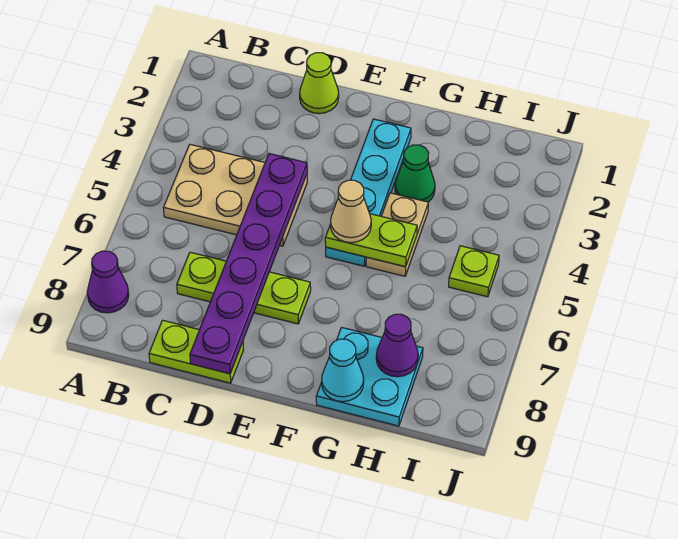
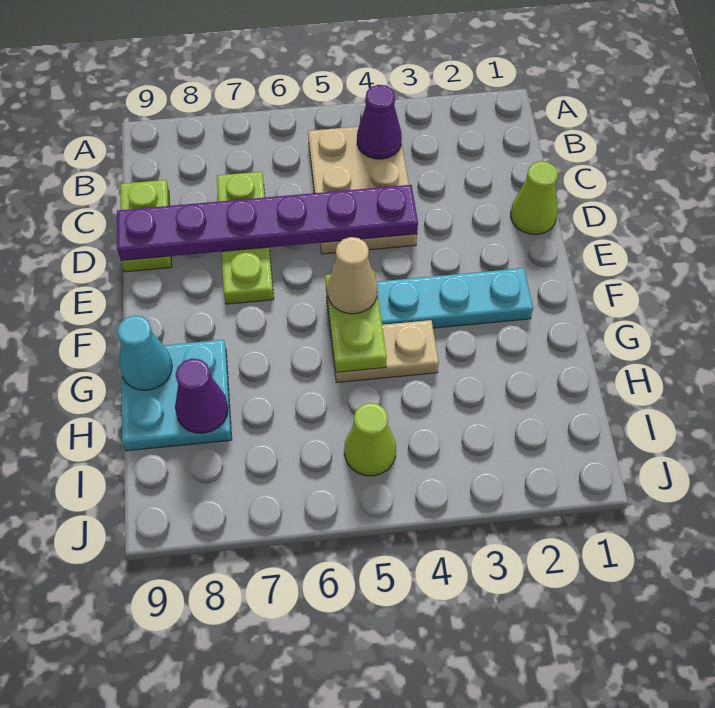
purple 1x1 cone [87,251,129,313] -> purple 1x1 cone moved to [357,85,402,159]
green 1x1 cone [395,145,435,202] -> none
lime 1x1 plate [449,246,499,297] -> lime 1x1 cone [344,403,396,476]

